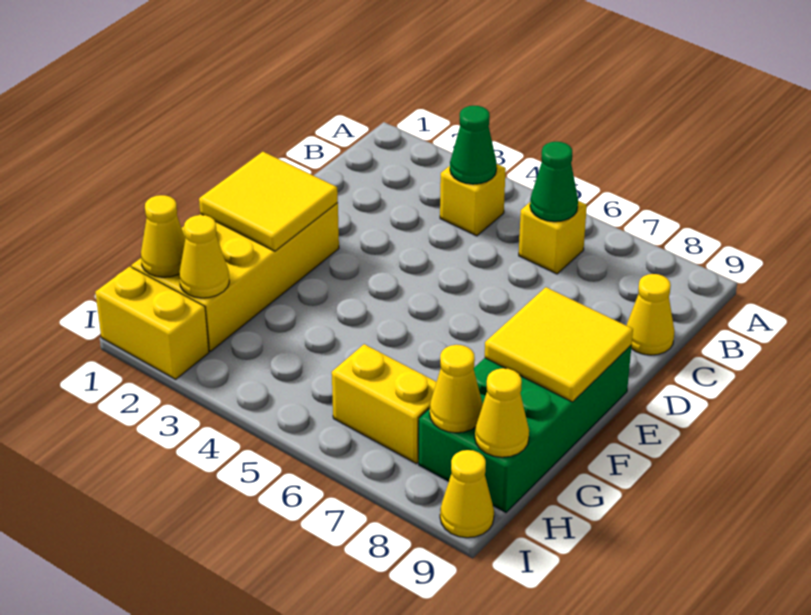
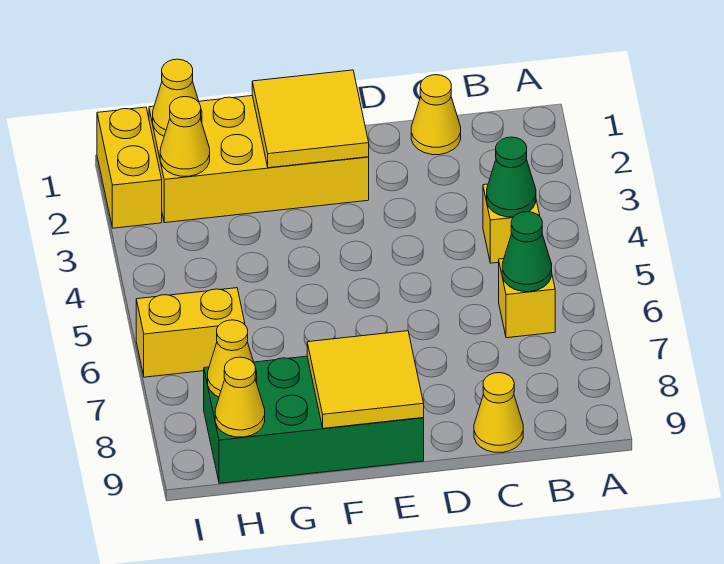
yellow 1x2 brick [332,344,436,464] -> yellow 1x2 brick turned to [136,288,245,377]
yellow 1x1 cone [440,450,494,538] -> yellow 1x1 cone moved to [411,75,461,155]

